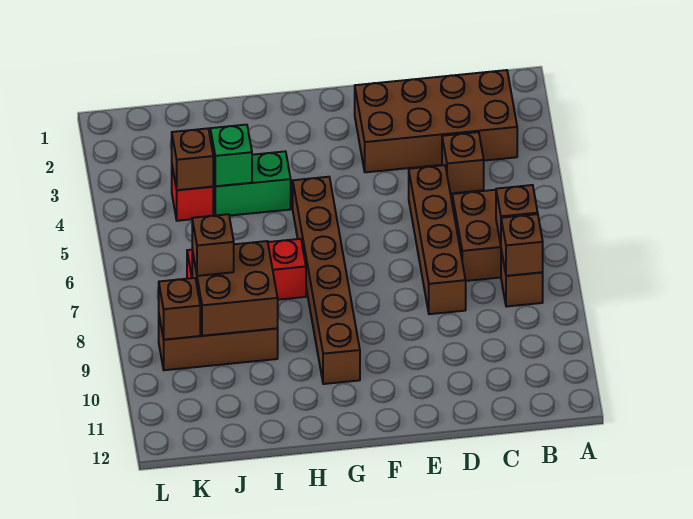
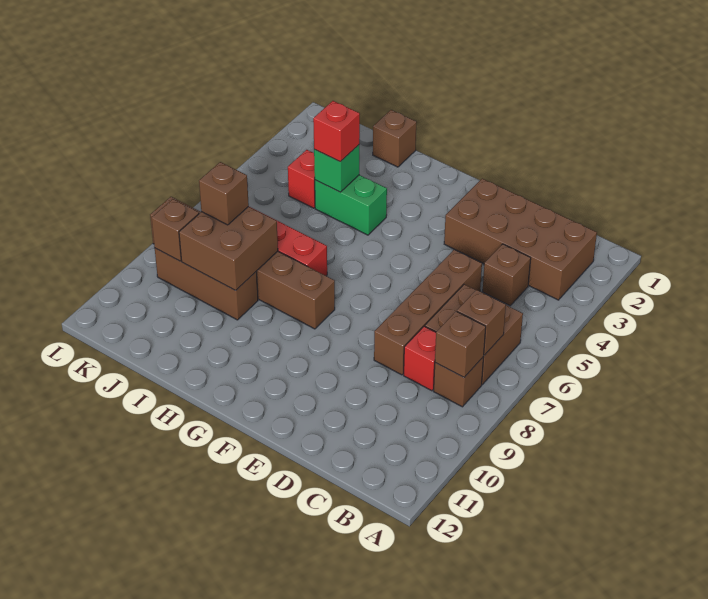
none -> red 1x1 brick [404,326,436,391]
brown 1x6 brick [293,177,360,384] -> brown 1x6 brick turned to [150,197,335,329]
none -> red 1x1 brick [313,101,360,162]
brown 1x1 brick [172,128,213,190] -> brown 1x1 brick moved to [373,110,416,167]

